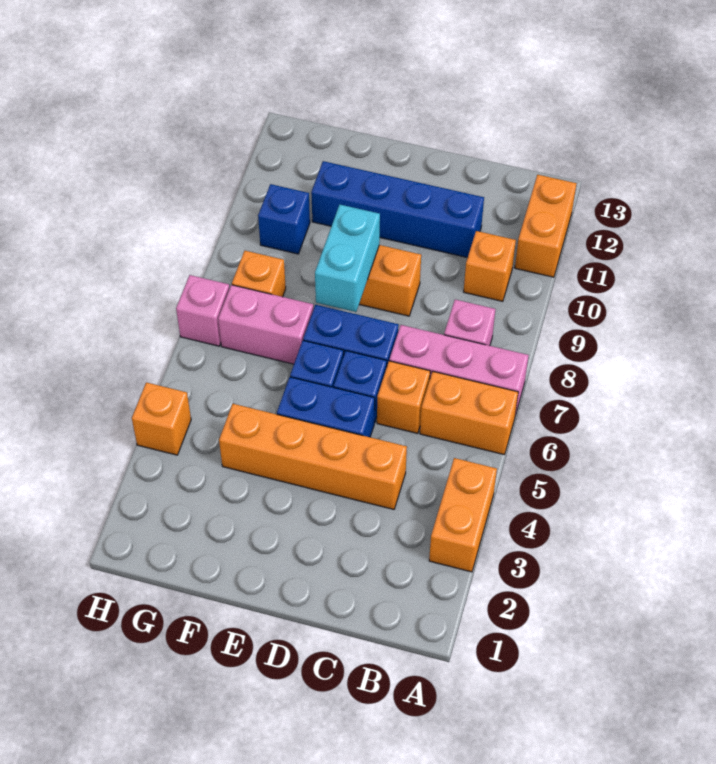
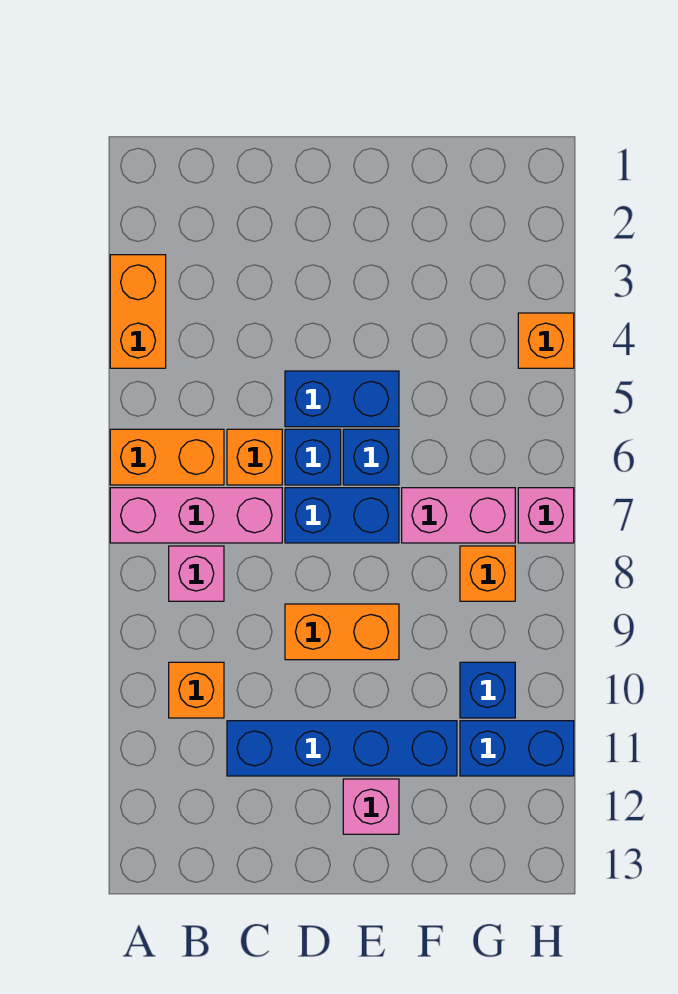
orange 1x2 brick [515,175,577,277] -> none
orange 1x4 brick [219,404,407,509] -> none
cyan 1x2 brick [315,205,380,312] -> none
none -> pink 1x1 brick [343,779,399,834]
none -> blue 1x2 brick [460,721,574,776]

